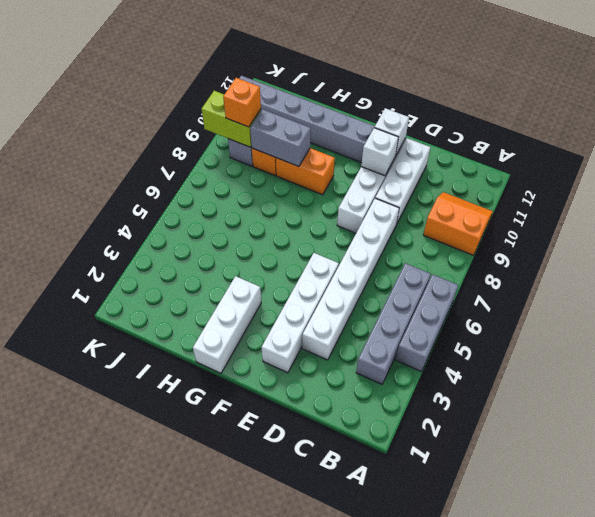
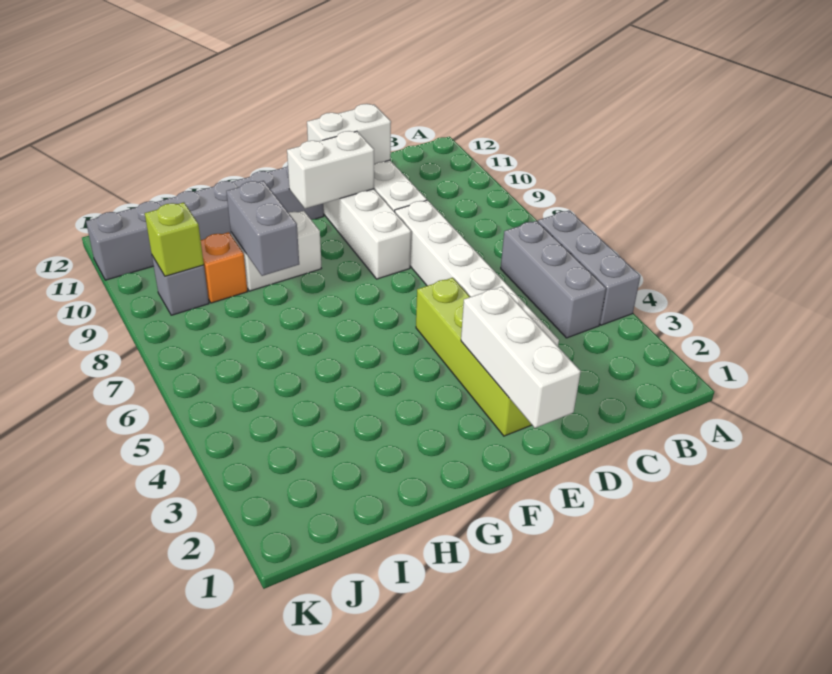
orange 2x2 slope [423,192,493,255] -> none
grey 1x4 brick [356,263,431,384] -> grey 1x3 brick [501,221,606,338]
white 1x4 brick [261,253,339,373] -> lime 1x4 brick [416,278,532,436]
white 1x1 brick [361,128,398,176] -> white 1x2 brick [287,131,374,208]
white 1x1 brick [375,108,409,155] -> white 1x2 brick [307,104,391,164]
white 1x3 brick [193,276,261,373] -> white 1x3 brick moved to [461,287,581,428]
orange 1x2 brick [276,148,335,195] -> white 1x2 brick [231,211,321,291]
grey 1x2 brick [250,109,311,167] -> grey 1x2 brick turned to [226,181,299,276]
lime 1x2 brick [202,91,261,147] -> lime 1x1 brick [145,202,204,276]
orange 1x1 brick [223,78,261,127] -> none

